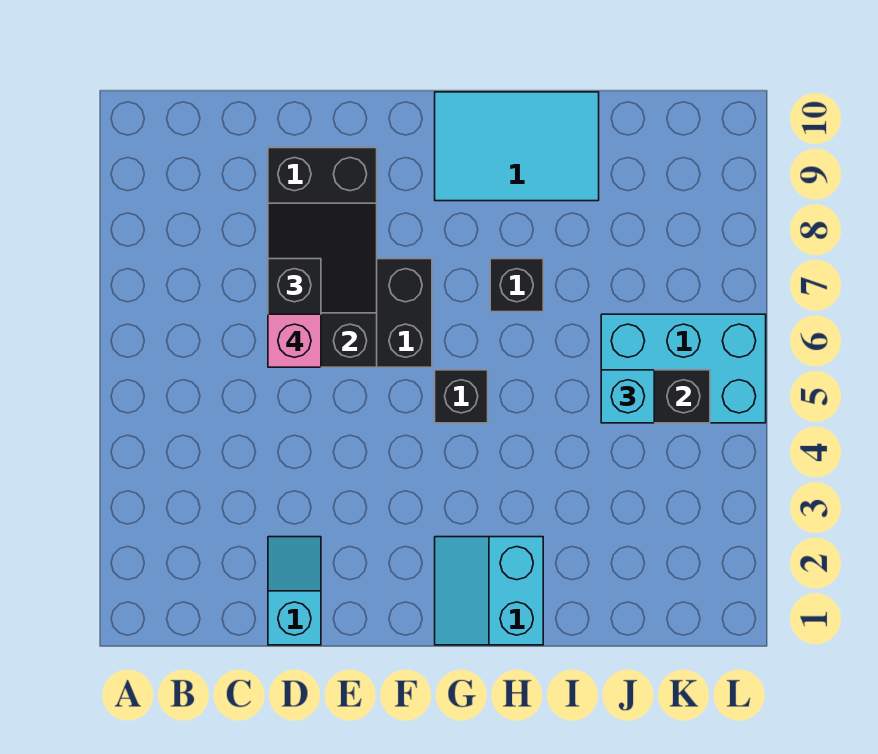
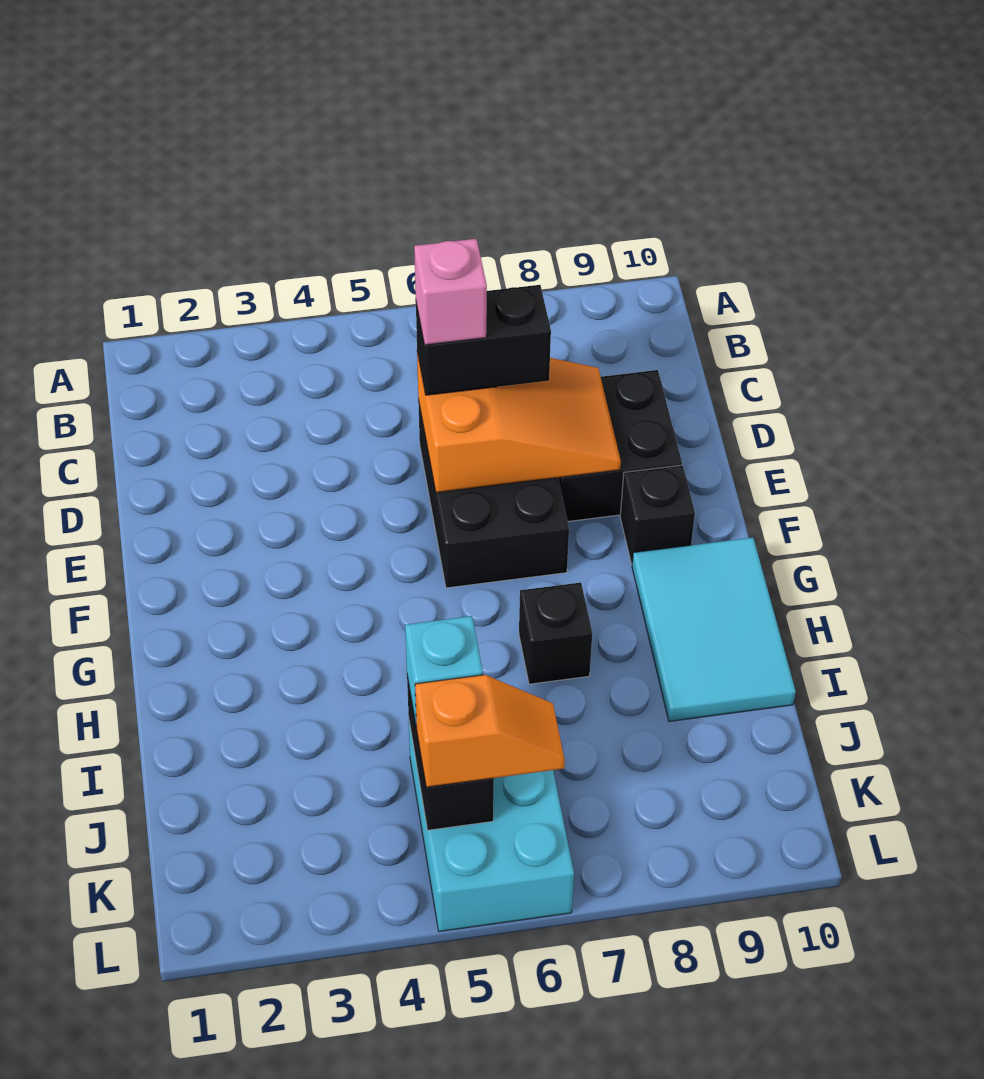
cyan 1x2 slope [268,537,321,645] -> none
black 2x3 slope [268,203,377,367] -> orange 2x3 slope [417,352,621,493]
cyan 2x2 slope [435,537,543,645] -> none
black 1x1 brick [435,370,488,423] -> black 1x1 brick moved to [620,465,695,564]
none -> orange 1x2 slope [415,675,565,787]

